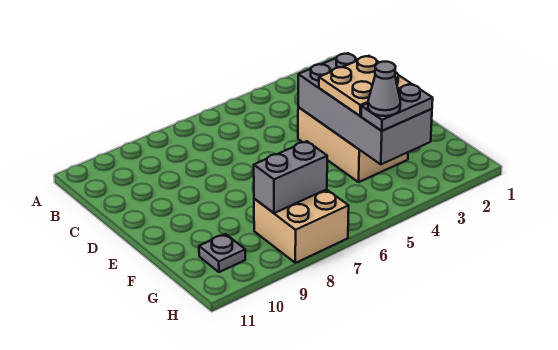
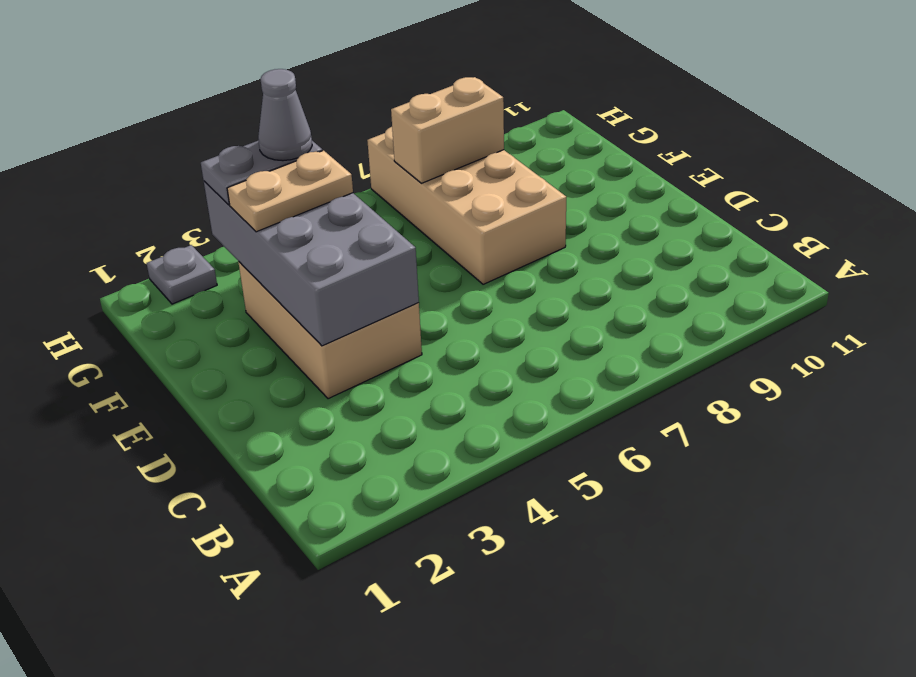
tan 2x2 plate [319,56,411,116] -> tan 1x2 plate [227,151,353,232]
tan 2x2 brick [254,189,349,263] -> tan 2x4 brick [367,127,566,284]
grey 1x2 brick [254,141,327,213] -> tan 1x2 brick [391,77,504,183]
grey 1x1 plate [199,234,245,272] -> grey 1x1 plate moved to [147,245,217,304]

